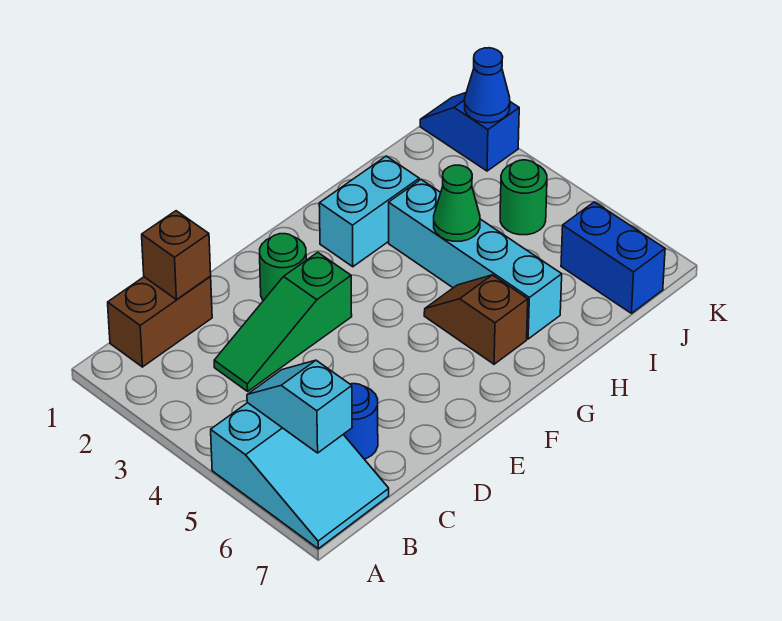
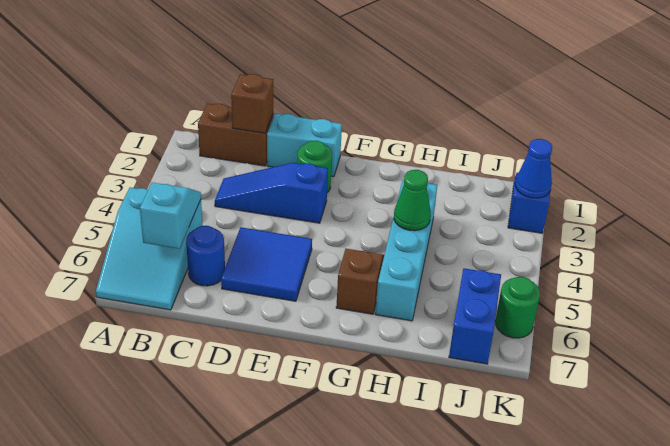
green 1x3 slope [214,252,352,391] -> blue 1x3 slope [215,163,328,223]
none -> blue 2x2 tile [221,227,312,301]
cyan 1x2 brick [319,156,419,267] -> cyan 1x2 brick moved to [267,114,342,177]
green 1x1 round brick [500,160,547,235] -> green 1x1 round brick moved to [495,277,540,338]

